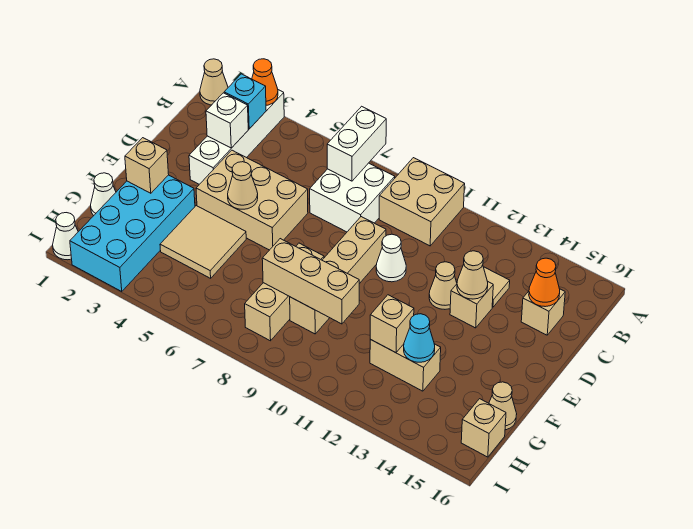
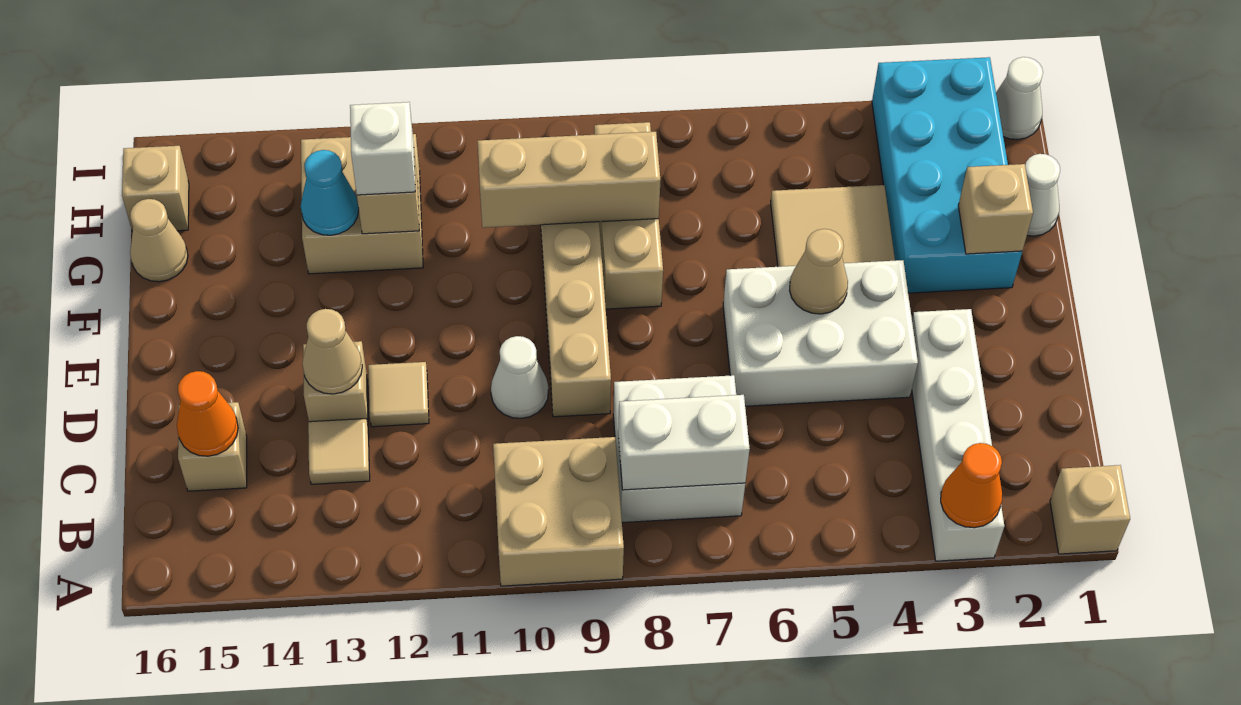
tan 1x1 cone [200,59,228,105] -> tan 1x1 brick [1050,465,1130,554]
white 1x2 brick [327,106,386,181] -> white 1x2 brick turned to [618,395,750,490]
cyan 1x1 brick [224,74,266,129] -> none
white 1x1 brick [206,93,248,148] -> white 1x1 brick moved to [350,102,415,195]
tan 2x3 brick [196,150,308,250] -> white 2x3 brick [723,260,918,406]
tan 1x1 cone [429,262,457,309] -> tan 1x1 tile [368,362,429,427]
tan 1x2 brick [370,339,441,391] -> tan 2x2 brick [301,134,423,274]

